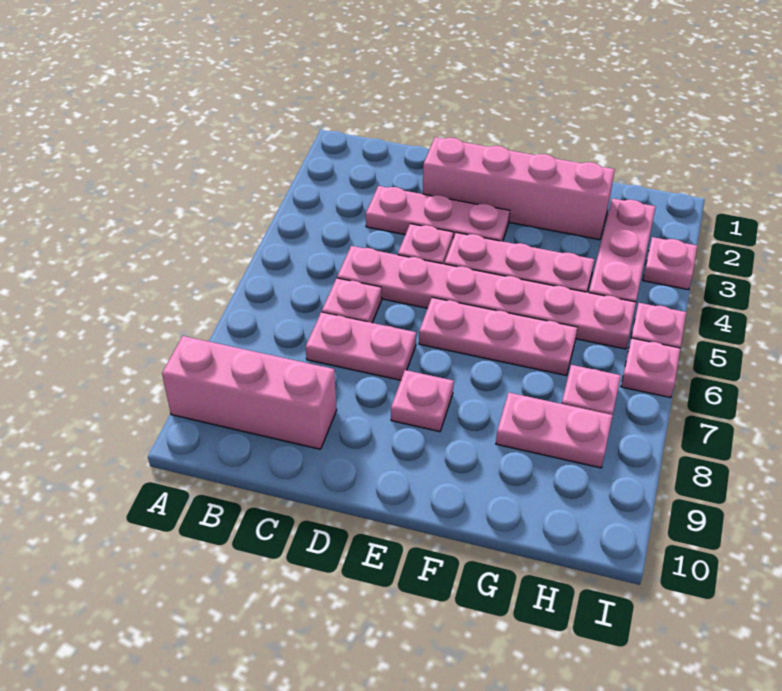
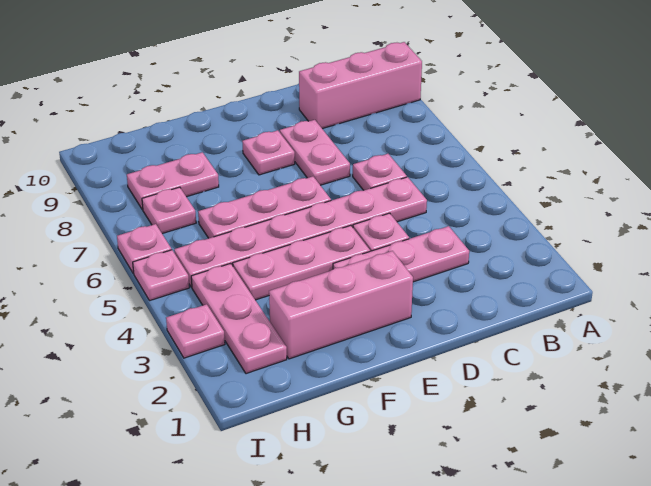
pink 1x2 plate [306,312,416,380] -> pink 1x2 plate turned to [280,120,350,185]
pink 1x4 brick [423,137,615,240] -> pink 1x3 brick [269,251,413,359]

